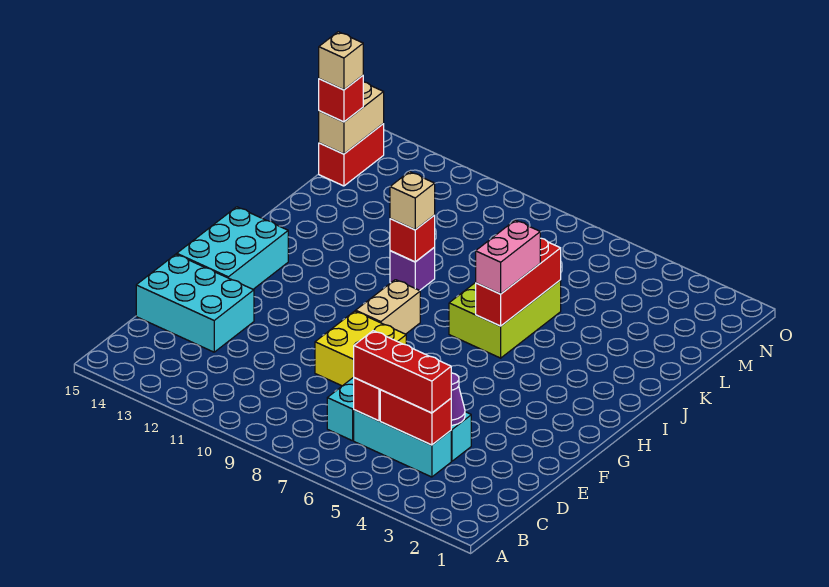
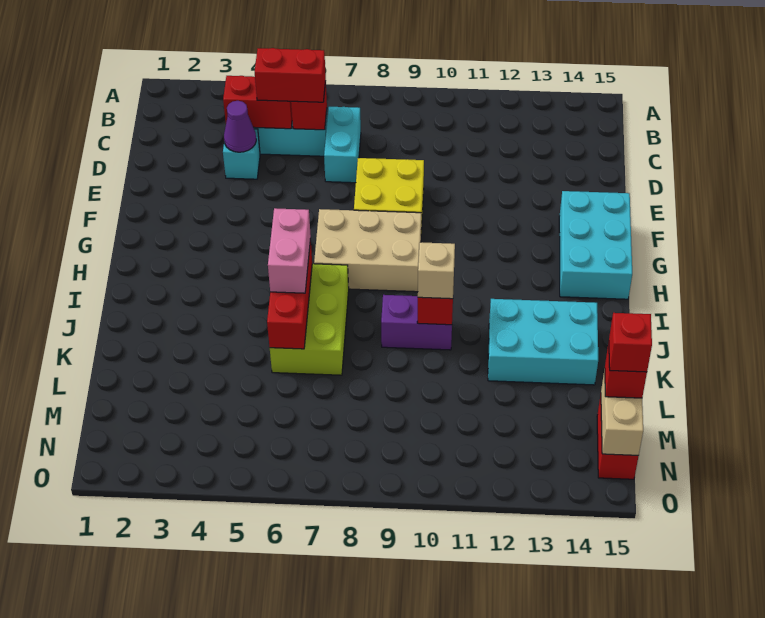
red 1x3 brick [354,331,451,413] -> red 1x2 brick [255,48,326,102]
cyan 2x3 brick [136,254,254,352] -> cyan 2x3 brick moved to [488,299,598,385]
tan 1x2 brick [356,280,420,334] -> tan 2x3 brick [314,209,421,292]
purple 1x1 brick [390,248,435,291] -> purple 1x2 brick [381,295,452,350]
tan 1x1 brick [319,32,363,90] -> red 1x1 brick [609,313,652,372]

